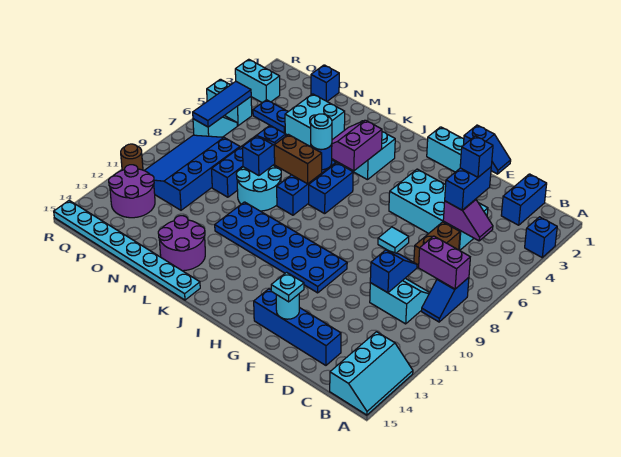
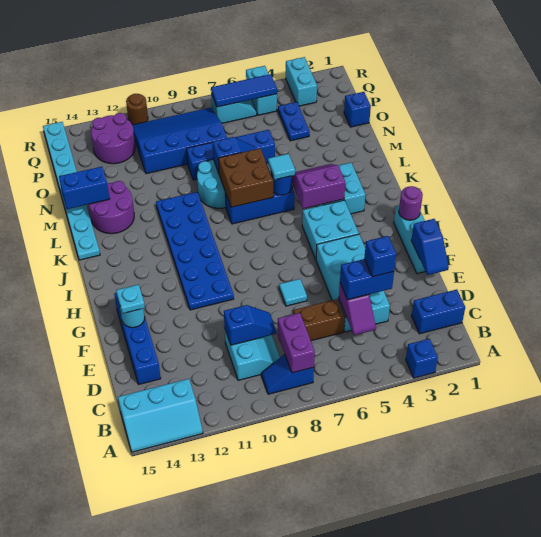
none -> purple 1x1 round brick [399,186,423,220]
blue 1x2 brick [309,163,353,214] -> blue 1x2 brick moved to [59,167,110,209]
cyan 1x1 round brick [311,114,332,149] -> cyan 1x1 tile [268,154,295,180]
brown 1x2 brick [274,135,322,184] -> brown 2x2 brick [219,148,273,207]
cyan 2x2 brick [285,94,345,147] -> cyan 2x2 brick moved to [302,200,359,259]

